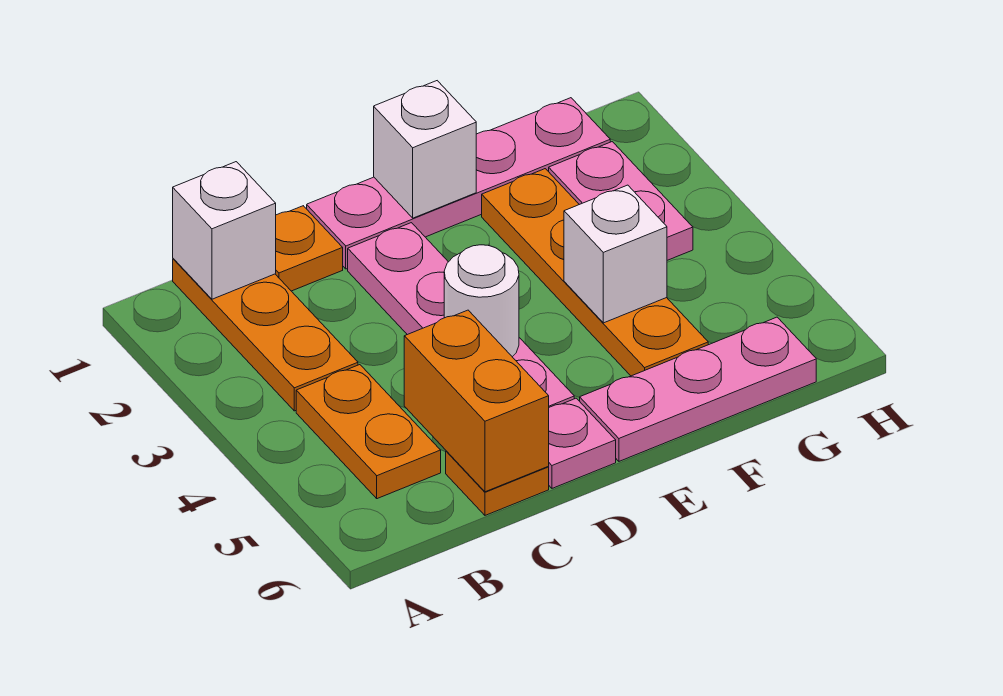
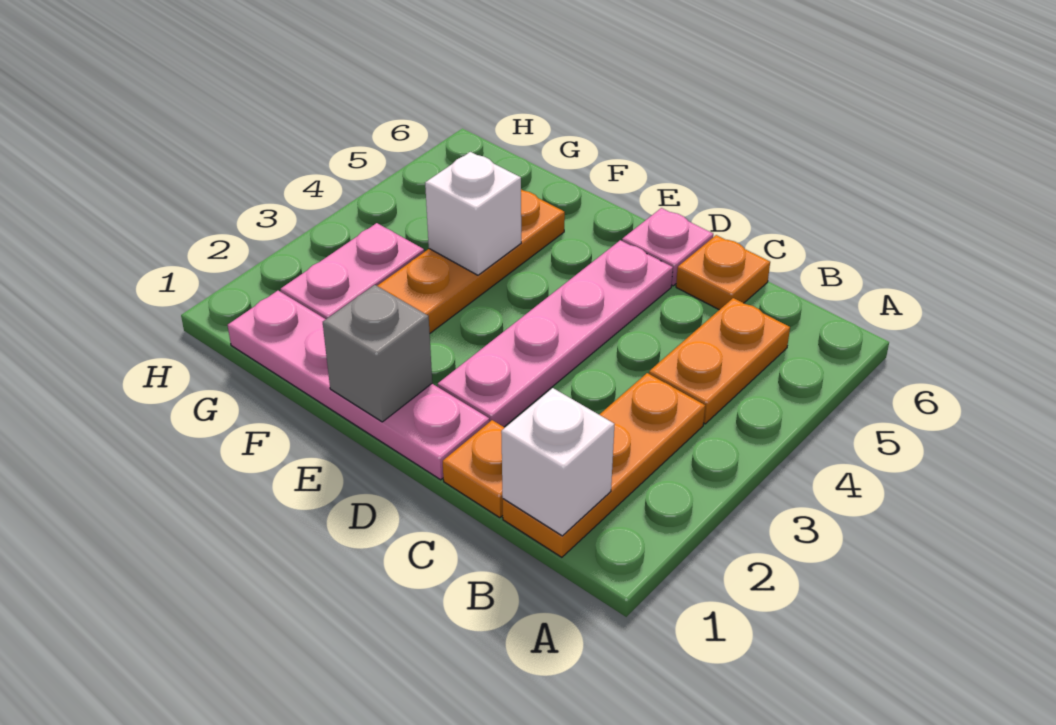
orange 1x2 brick [404,310,549,492] -> none
white 1x1 round brick [444,245,519,357] -> none
white 1x1 brick [374,81,476,218] -> grey 1x1 brick [323,285,432,422]
pink 1x3 plate [580,317,816,461] -> none

